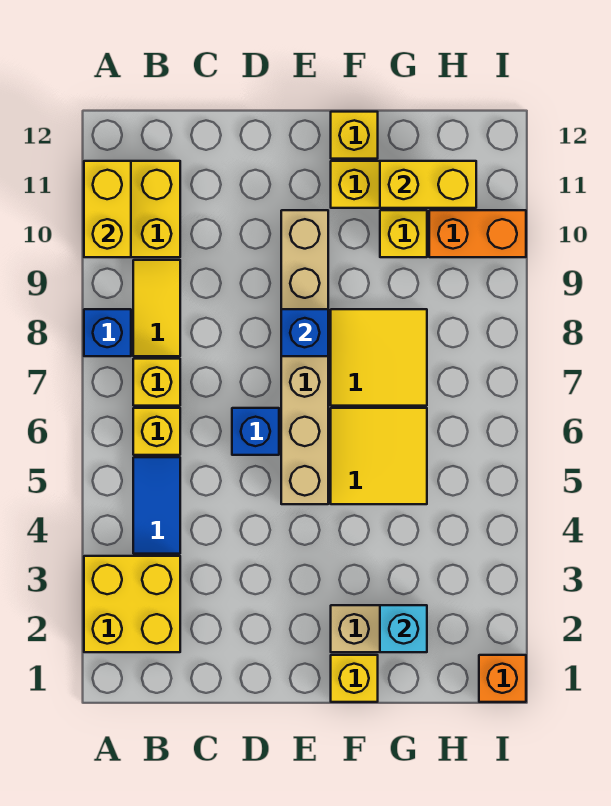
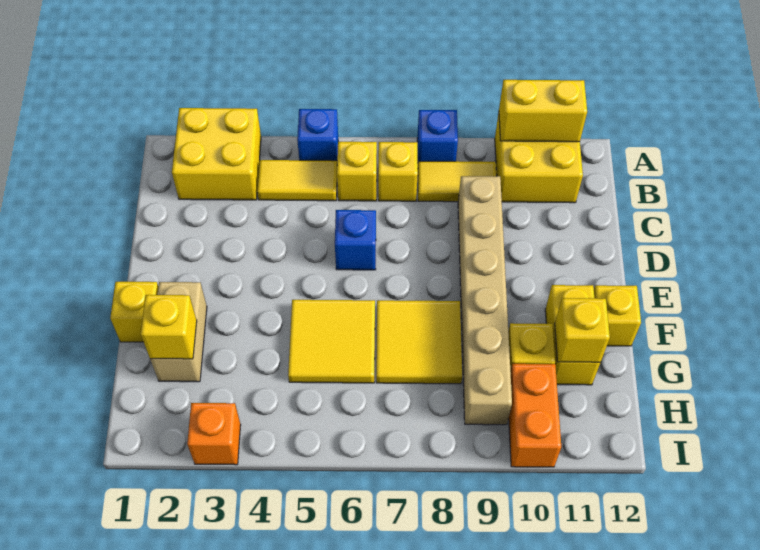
blue 1x2 tile [133,457,180,554] -> yellow 1x2 tile [257,160,337,201]
tan 1x6 brick [281,210,328,504] -> tan 1x6 brick turned to [458,176,512,425]
blue 1x1 brick [281,309,328,356] -> blue 1x1 brick moved to [297,109,338,161]
cyan 1x1 brick [380,605,427,652] -> yellow 1x1 brick [141,295,197,359]
yellow 1x2 brick [380,161,476,208] -> yellow 1x1 brick [555,298,610,362]
orange 1x1 brick [479,655,526,702] -> orange 1x1 brick moved to [187,403,241,465]

